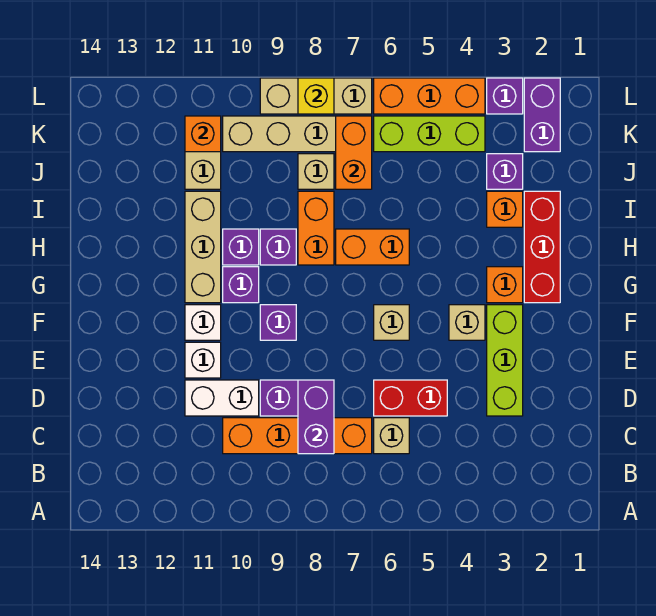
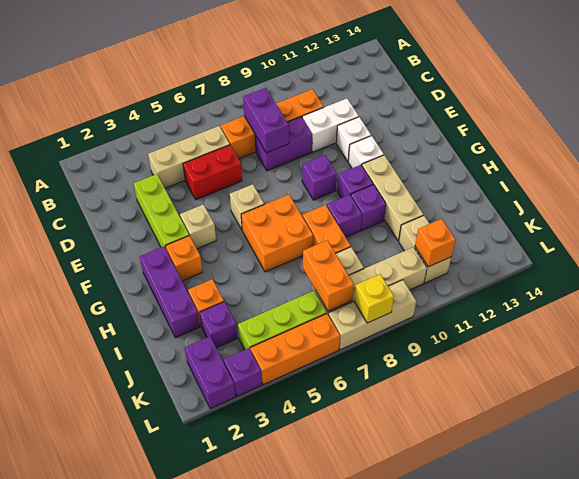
tan 1x1 brick [374,418,409,454] -> tan 1x3 brick [148,126,230,188]
red 1x3 brick [524,191,560,303] -> purple 1x3 brick [140,246,200,338]
orange 1x2 brick [336,229,409,265] -> orange 2x2 brick [241,195,313,272]

